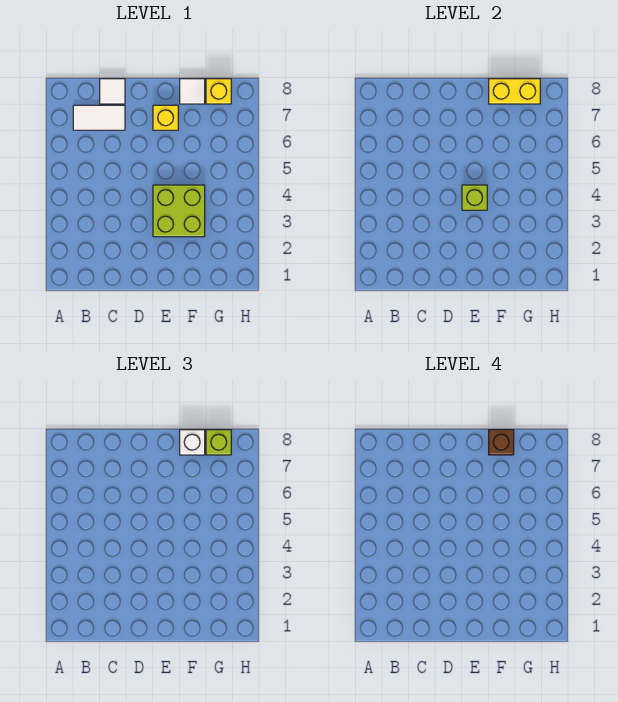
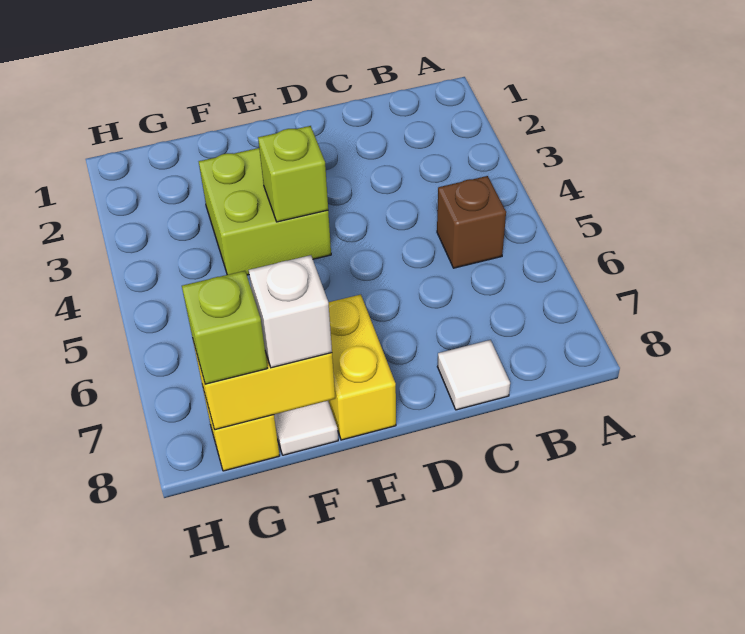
white 1x2 tile [73,105,125,130] -> none
yellow 1x1 brick [153,105,178,130] -> yellow 1x2 brick [328,294,396,440]
brown 1x1 brick [489,430,514,455] -> brown 1x1 brick moved to [437,176,506,268]

